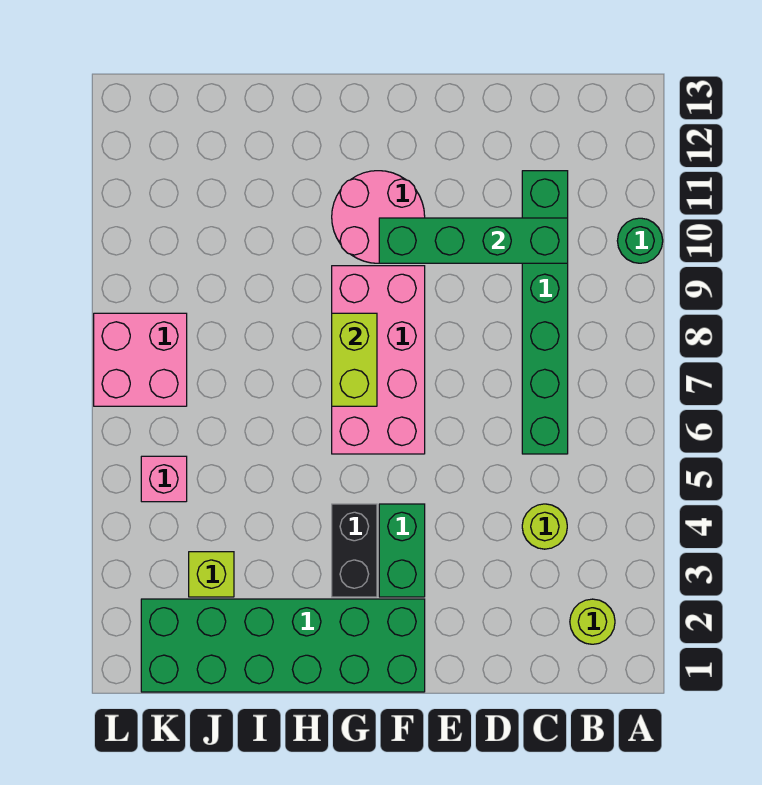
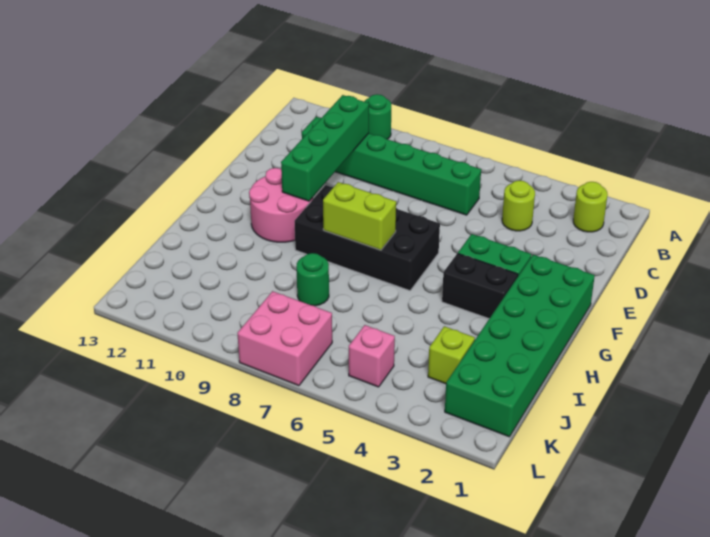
pink 2x4 brick [332,266,425,454] -> black 2x4 brick [295,185,440,291]
none -> green 1x1 round brick [296,253,329,306]

